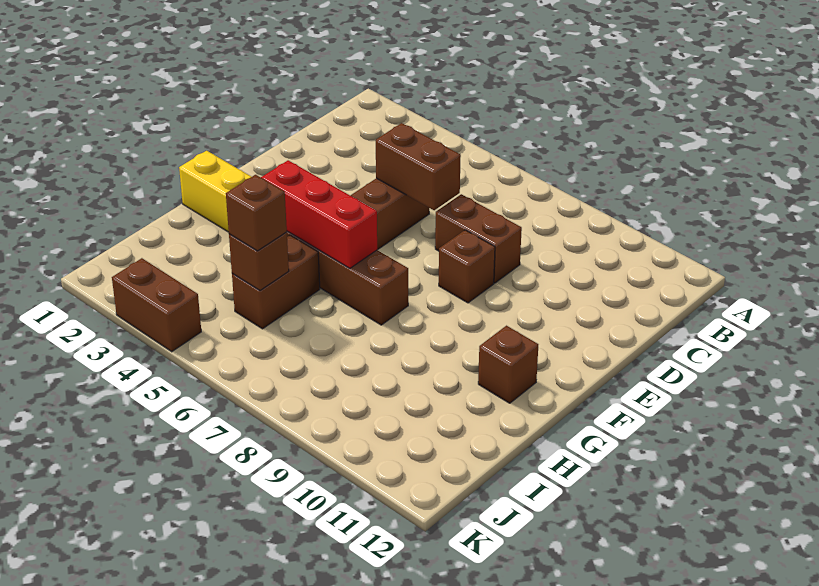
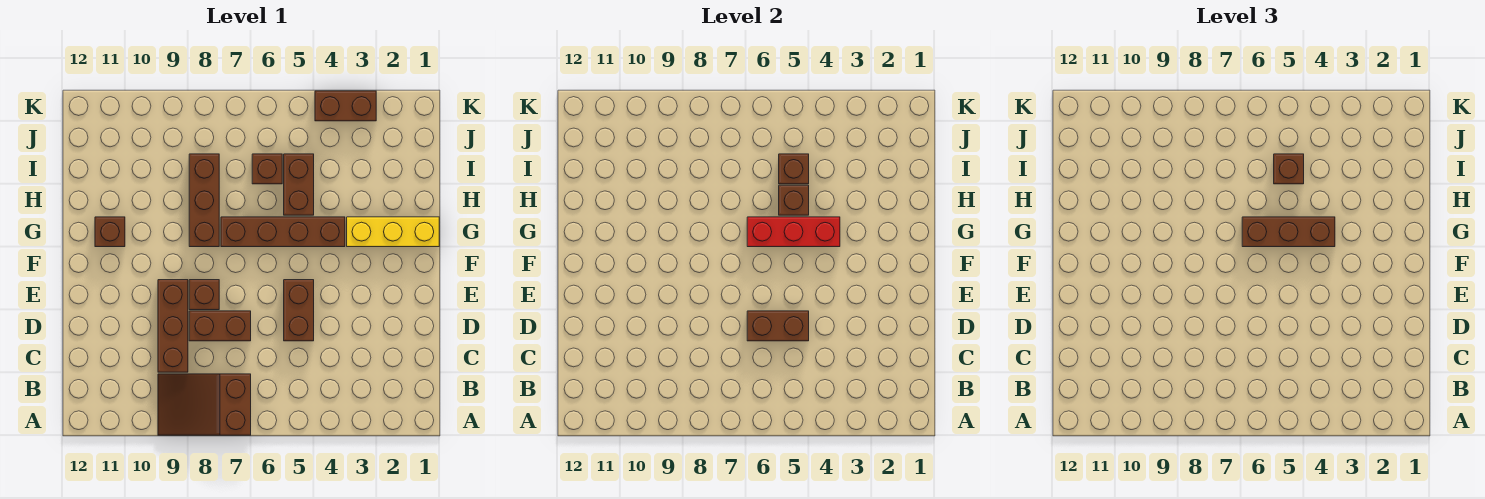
none -> brown 2x3 slope [158,374,251,435]
none -> brown 1x3 brick [158,280,188,372]
none -> brown 1x3 brick [1242,217,1335,247]
none -> brown 1x3 brick [189,154,219,247]
none -> brown 1x1 brick [779,185,809,215]
none -> brown 1x1 brick [252,154,282,184]

